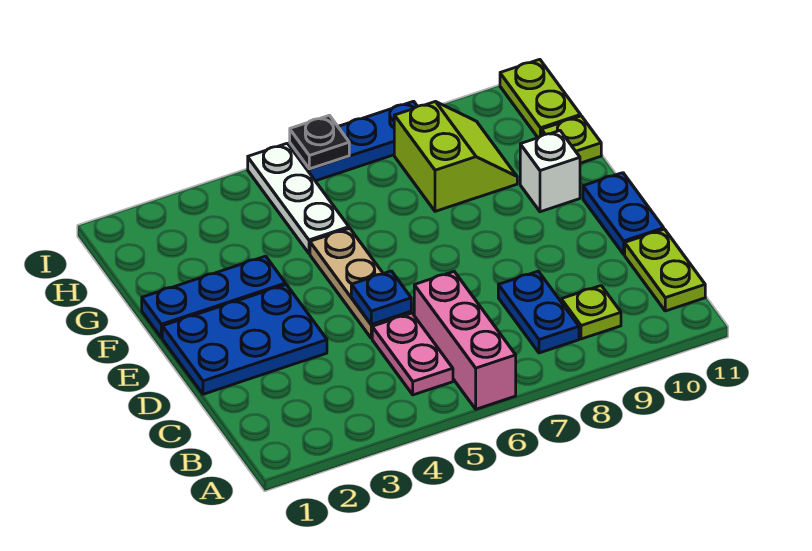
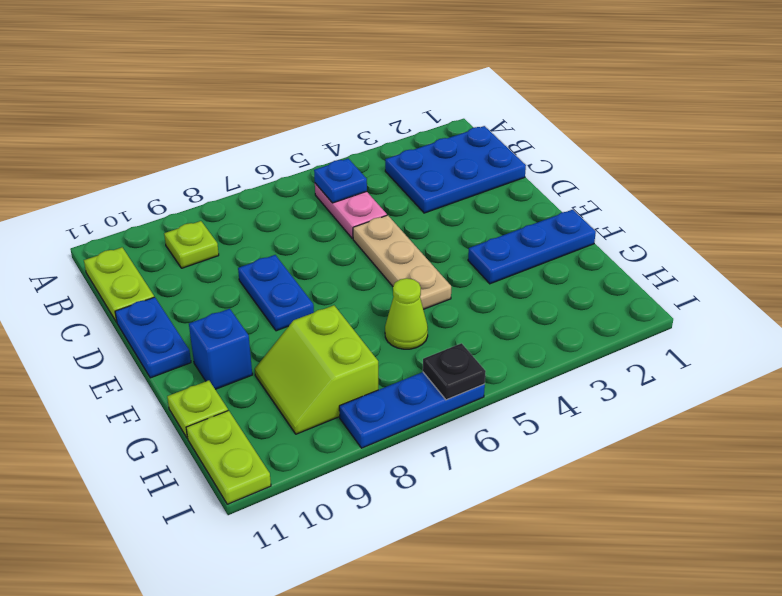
pink 1x3 brick [414,272,516,409] -> none
blue 1x2 plate [498,271,579,353] -> blue 1x2 plate moved to [238,255,314,331]
blue 2x3 plate [162,285,327,394] -> blue 2x3 plate moved to [385,126,526,213]
blue 1x1 plate [351,271,411,324] -> blue 1x1 plate moved to [314,159,367,203]
white 1x1 brick [520,131,580,212] -> blue 1x1 brick [189,309,252,389]
white 1x3 plate [248,143,349,253] -> none
none -> lime 1x1 cone [385,278,428,349]

